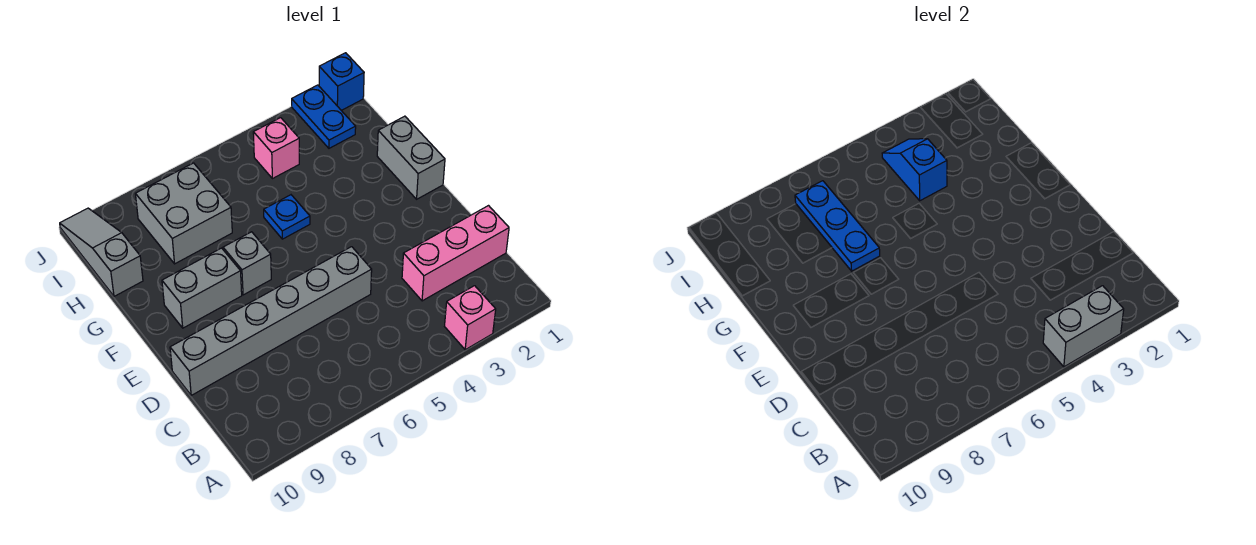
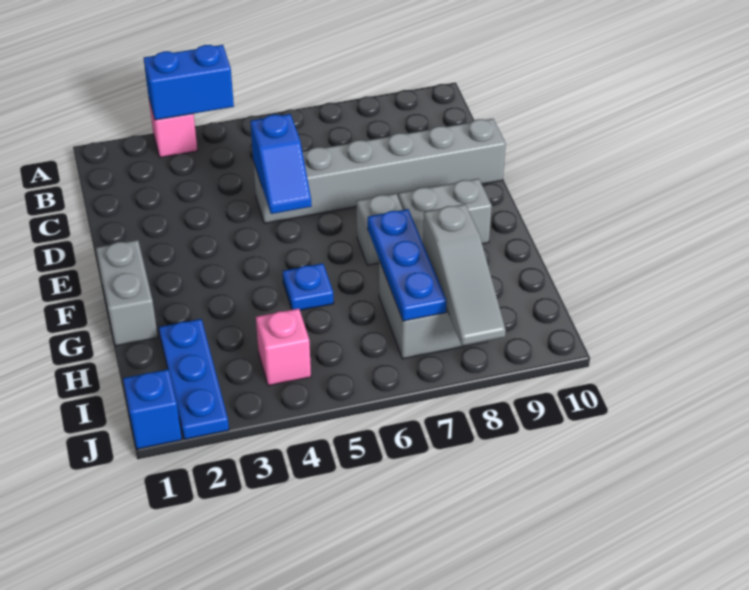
grey 1x2 brick [1043,286,1124,367] -> blue 1x2 brick [144,45,234,120]
pink 1x3 brick [402,206,509,301] -> none
blue 1x2 slope [882,139,947,201] -> blue 1x2 slope moved to [250,114,312,214]
grey 1x3 slope [60,208,143,296] -> grey 1x3 slope moved to [423,204,506,346]
blue 1x2 plate [292,85,356,148] -> blue 1x3 plate [159,319,229,440]

